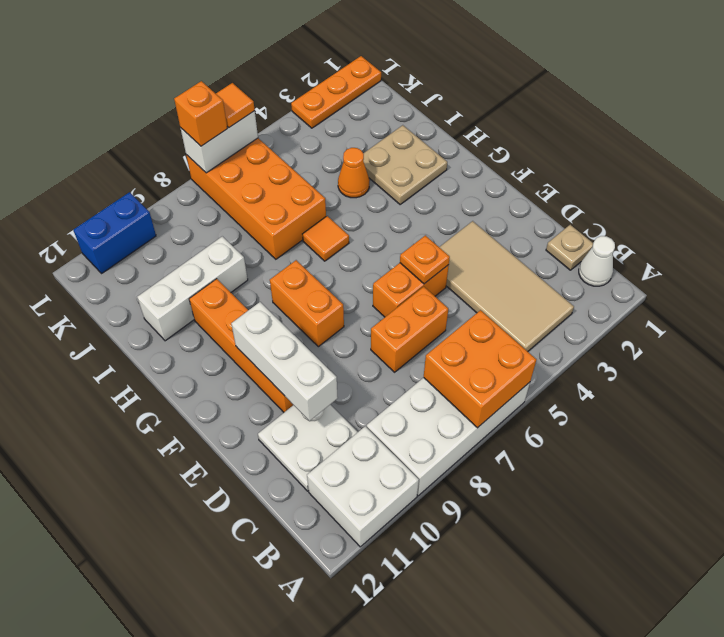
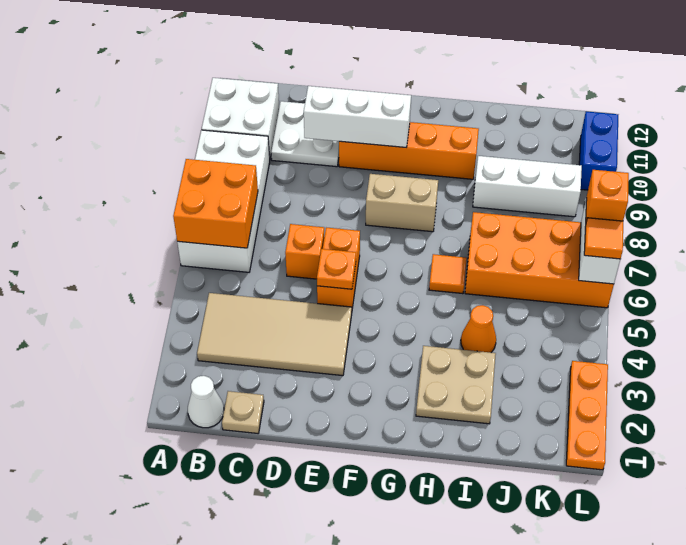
orange 1x2 brick [371,287,448,372] -> orange 1x1 brick [285,224,324,279]
orange 1x2 brick [270,260,344,347] -> tan 1x2 brick [366,174,438,232]
white 1x3 brick [137,236,248,341] -> white 1x3 brick turned to [473,156,582,217]

